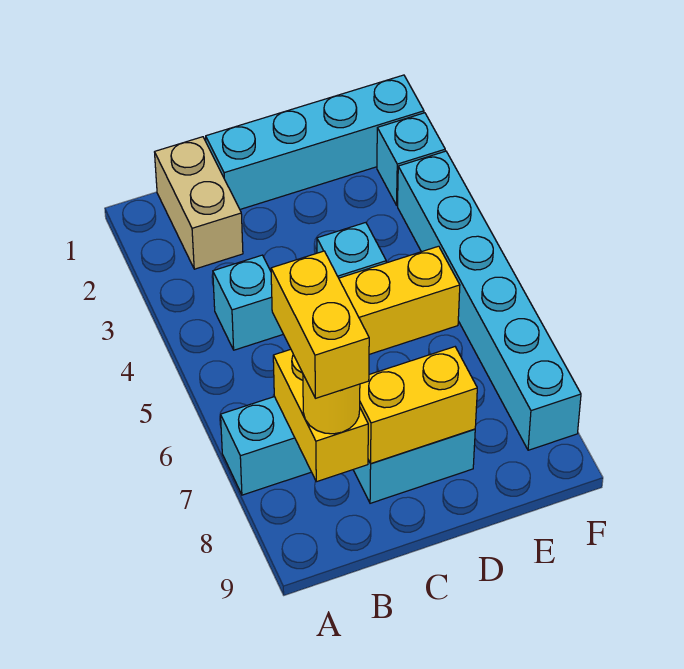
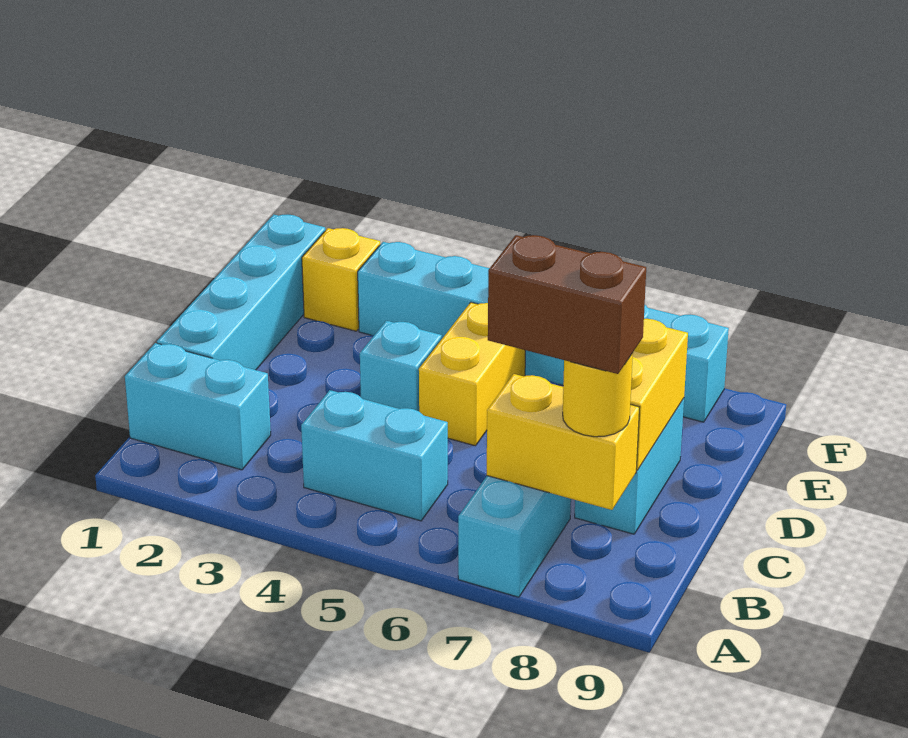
tan 1x2 brick [155,137,243,269] -> cyan 1x2 brick [125,343,271,470]
cyan 1x1 brick [213,255,283,350] -> cyan 1x2 brick [301,390,448,521]
yellow 1x2 brick [271,251,369,398] -> brown 1x2 brick [488,235,646,374]
cyan 1x1 brick [377,113,445,205] -> yellow 1x1 brick [302,228,380,331]

